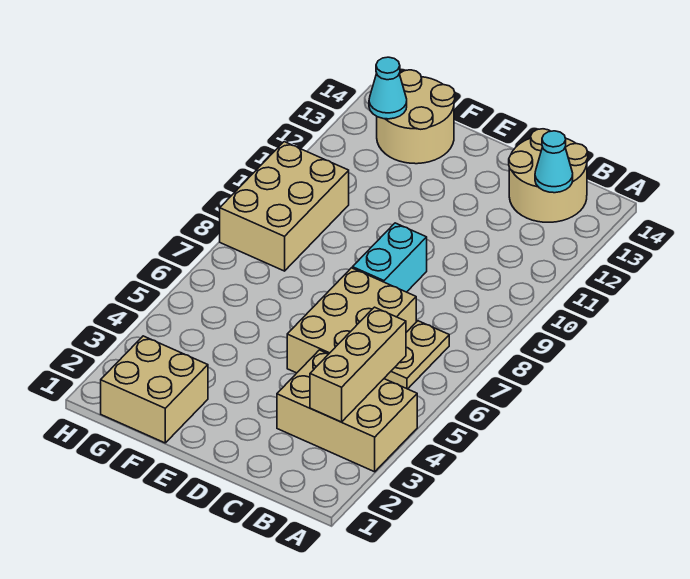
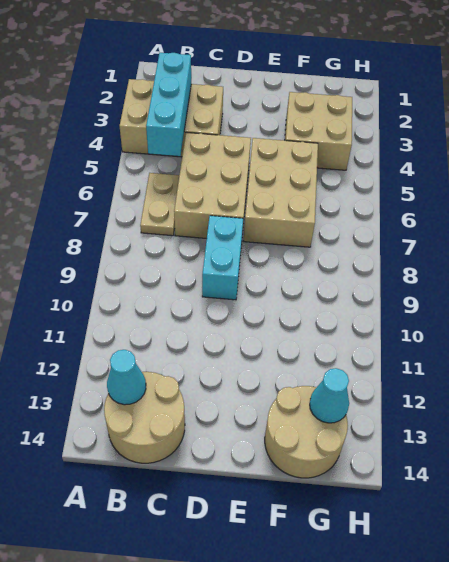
tan 1x3 brick [310,307,406,422] -> cyan 1x3 brick [146,53,191,156]
tan 2x2 brick [101,336,208,443] -> tan 2x2 brick moved to [285,92,352,170]
tan 2x3 brick [220,142,349,271] -> tan 2x3 brick moved to [244,138,318,247]

